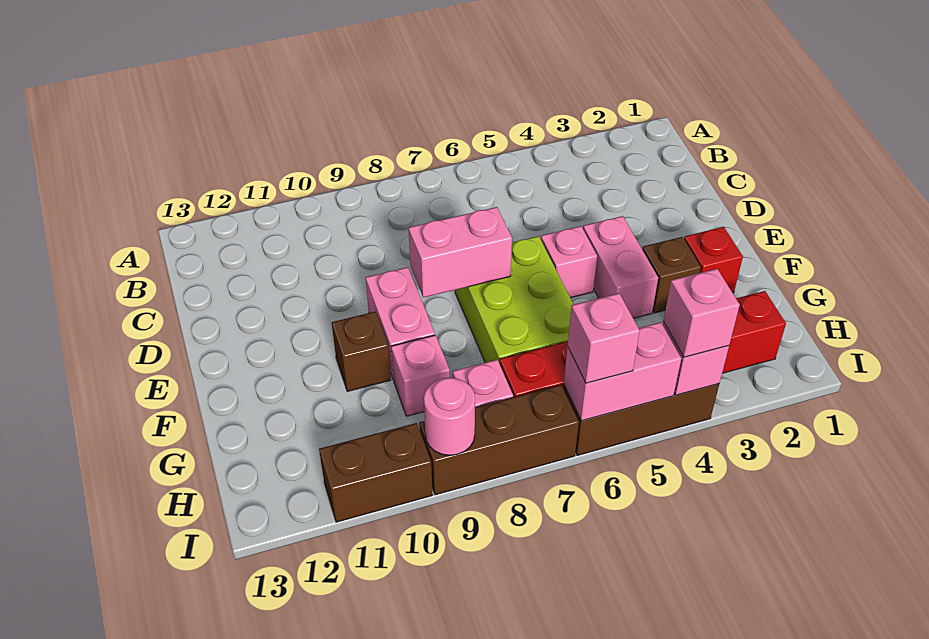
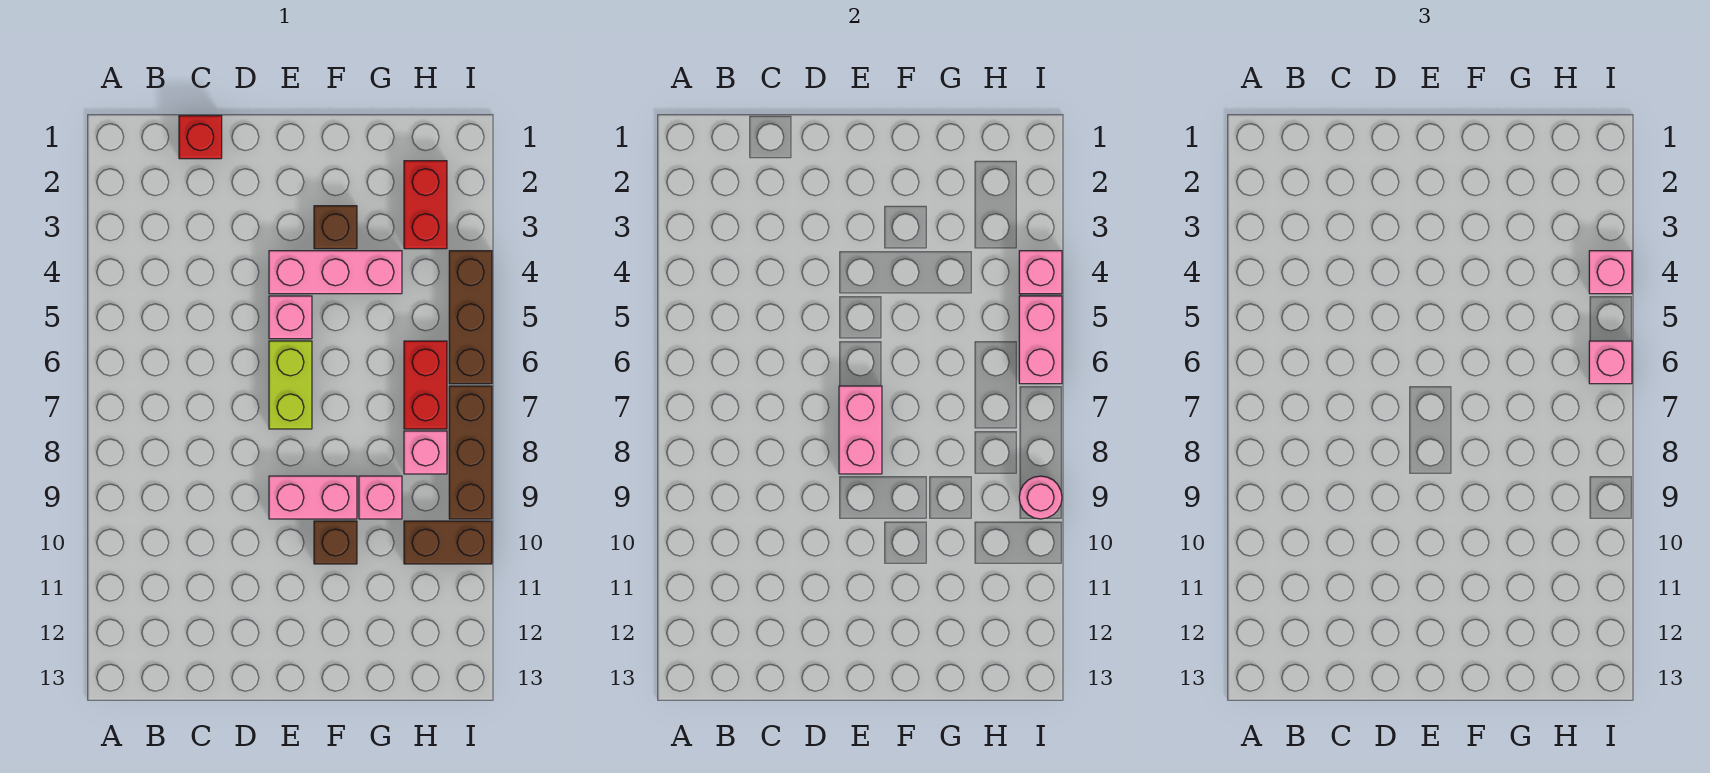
pink 1x2 brick [583,216,658,318] -> pink 1x3 brick [269,251,402,294]
lime 2x3 brick [455,236,574,364] -> lime 1x2 brick [269,341,312,429]
red 1x1 brick [684,227,743,293] -> red 1x1 brick moved to [179,116,222,159]
brown 1x2 brick [319,423,432,522] -> brown 1x2 brick turned to [404,521,492,564]

